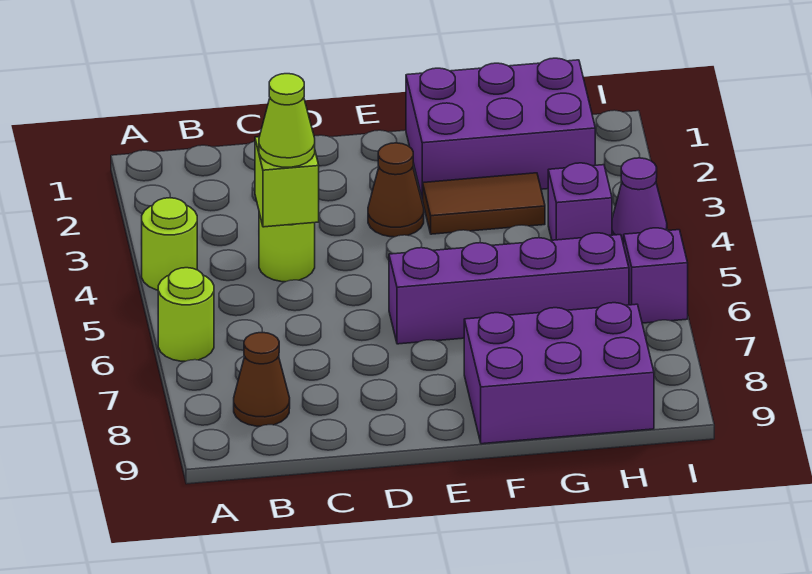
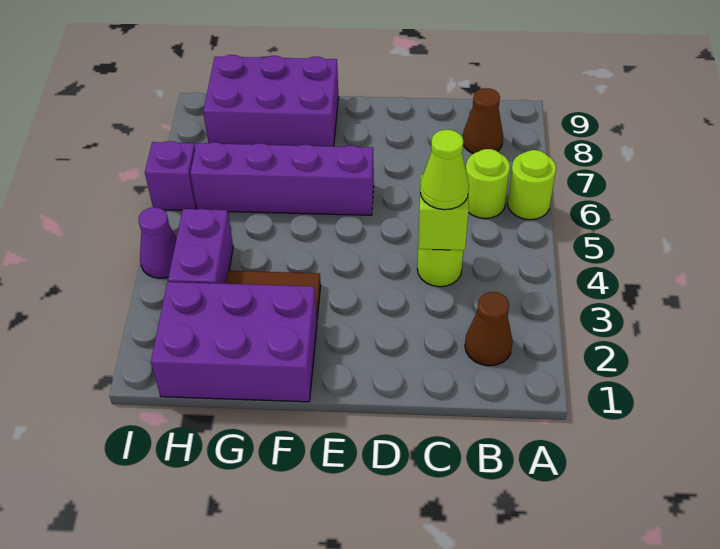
lime 1x1 round brick [142,198,197,290] -> lime 1x1 round brick moved to [466,149,510,218]
brown 1x1 cone [368,143,424,237] -> brown 1x1 cone moved to [465,292,513,366]
purple 1x1 brick [548,163,612,240] -> purple 1x2 brick [168,209,233,284]

